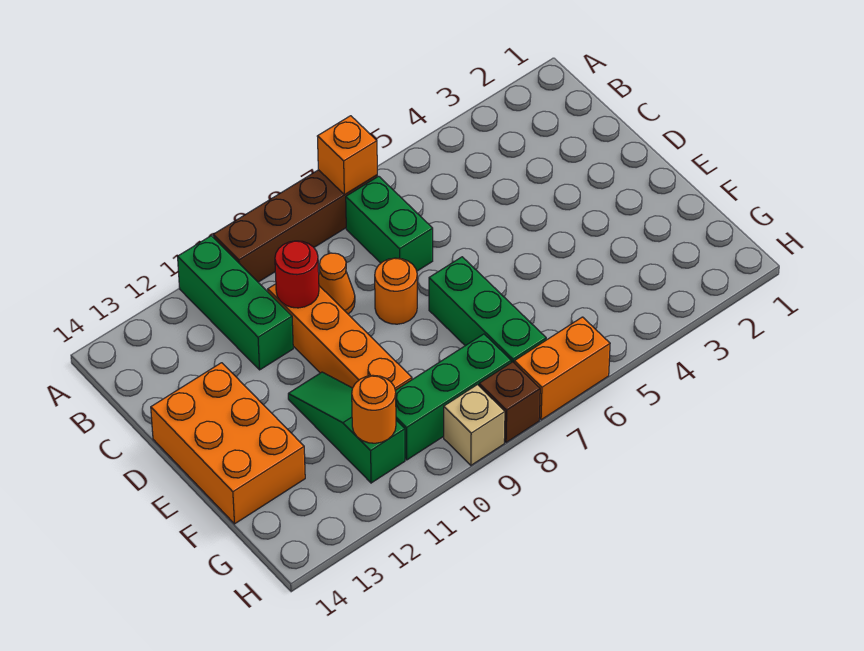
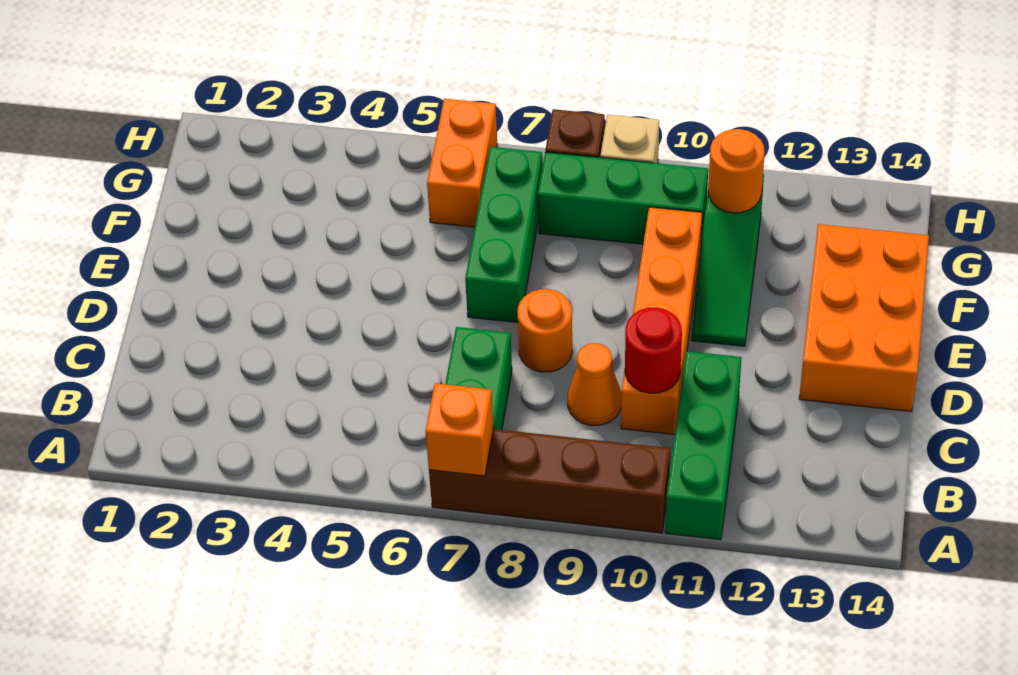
orange 1x2 brick [514,317,610,420] -> orange 1x2 brick turned to [427,99,497,227]

